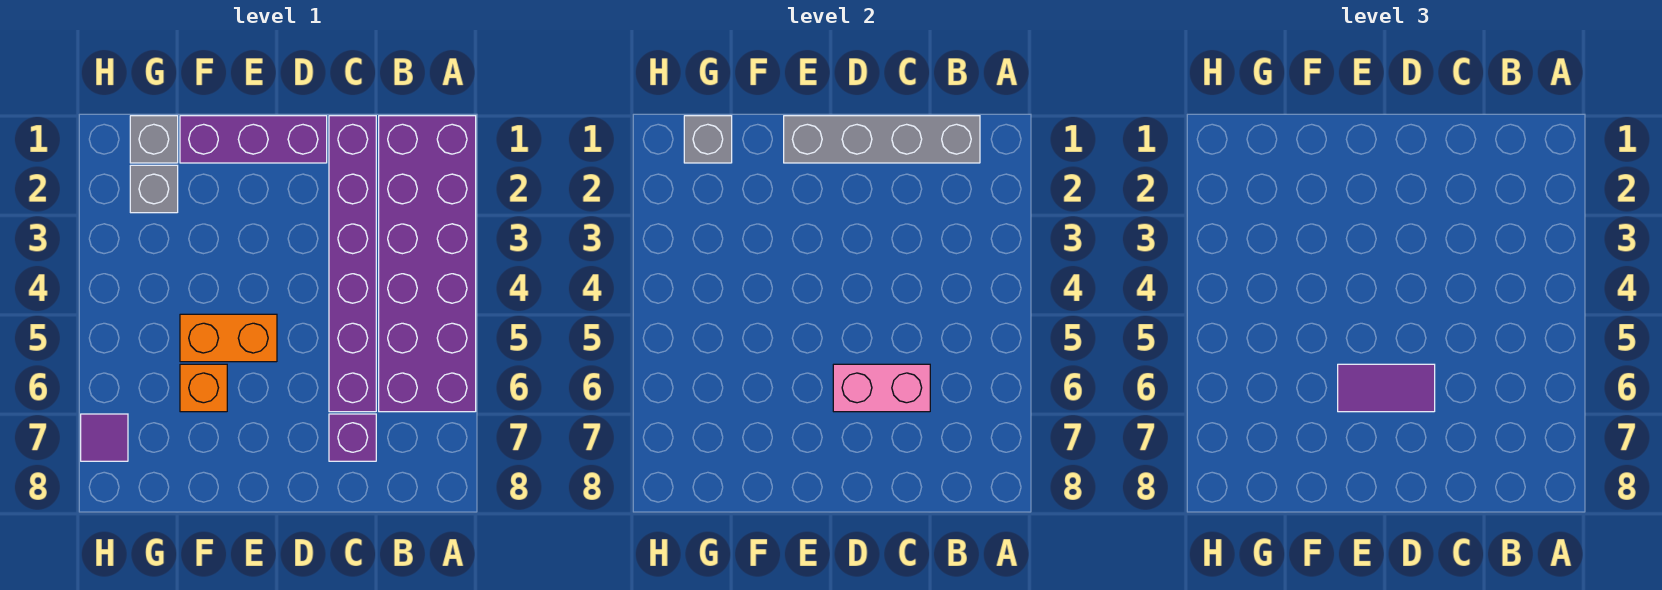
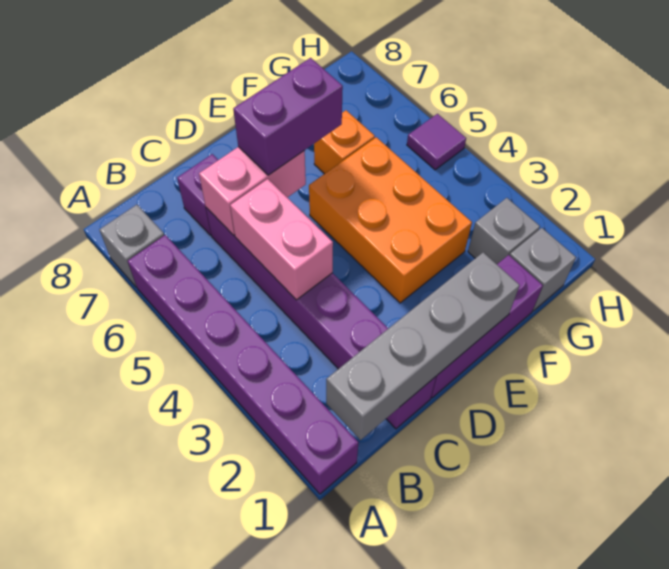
purple 2x6 brick [379,116,476,412] -> purple 1x6 brick [128,235,359,494]
none -> pink 1x2 brick [230,179,333,300]
purple 1x2 tile [1338,364,1435,412] -> purple 1x2 brick [233,58,343,175]
orange 1x2 brick [180,314,277,362] -> orange 2x3 brick [309,137,472,303]
grey 1x1 brick [684,116,732,163] -> grey 1x1 brick moved to [99,205,164,287]
purple 1x1 tile [81,414,128,461] -> purple 1x1 tile moved to [407,114,466,170]

